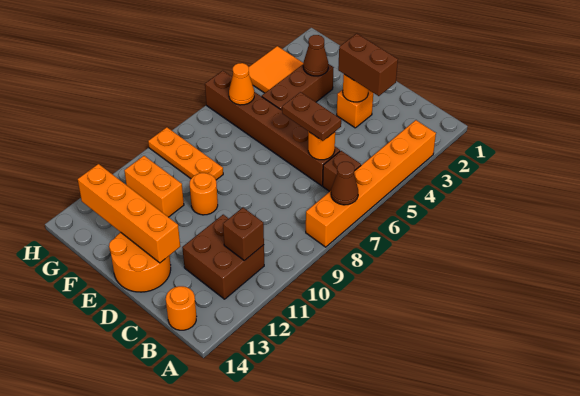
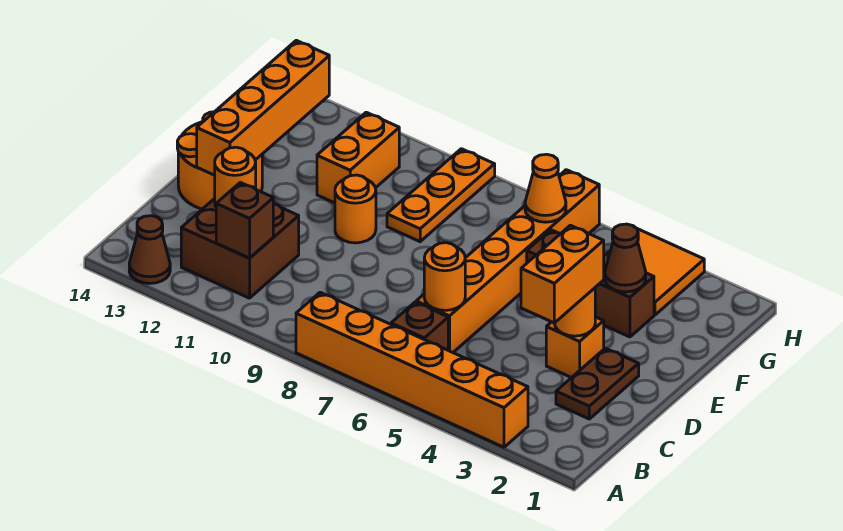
brown 1x1 cone [331,162,358,205] -> brown 1x1 cone moved to [129,216,170,283]
orange 1x1 round brick [166,286,196,330] -> orange 1x1 round brick moved to [215,147,256,206]
brown 1x2 brick [338,34,398,96] -> orange 1x2 brick [521,225,604,323]
brown 1x6 brick [205,71,340,186] -> orange 1x6 brick [416,170,599,352]
brown 1x2 plate [282,92,341,141] -> brown 1x2 plate moved to [556,348,639,419]

